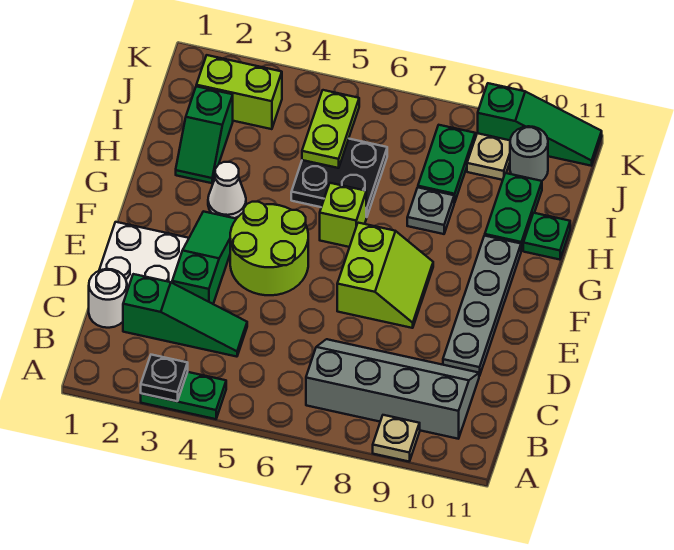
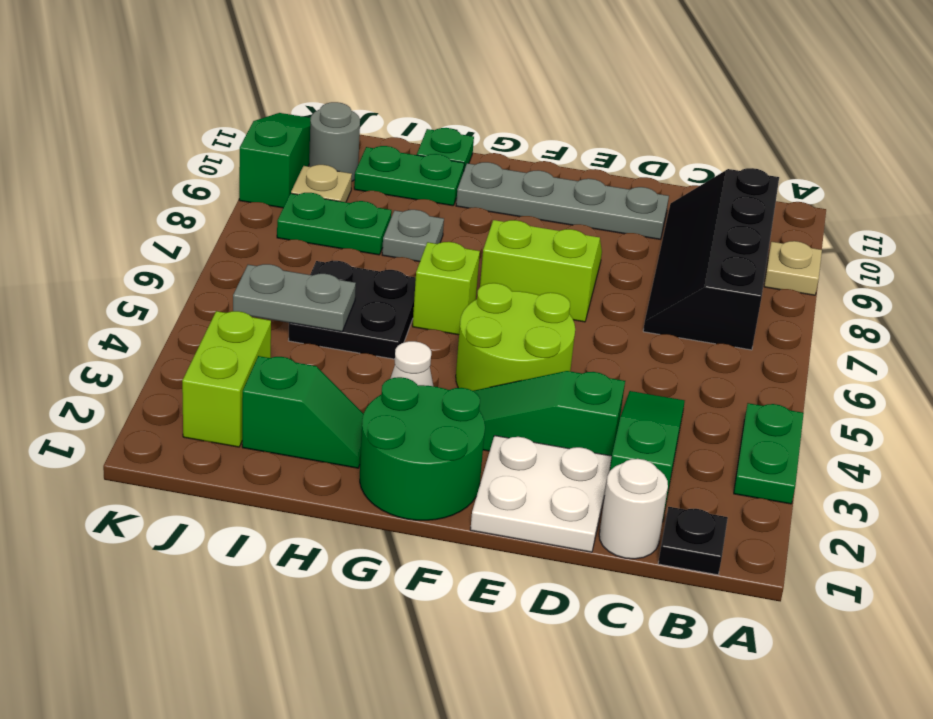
black 1x1 plate [141,355,188,401] -> black 1x1 plate moved to [658,507,728,575]
grey 2x4 slope [306,339,479,439] -> black 2x4 slope [643,168,779,350]
none -> green 2x2 round brick [360,377,485,520]
lime 1x2 plate [302,90,359,168] -> grey 1x2 plate [233,264,356,332]

